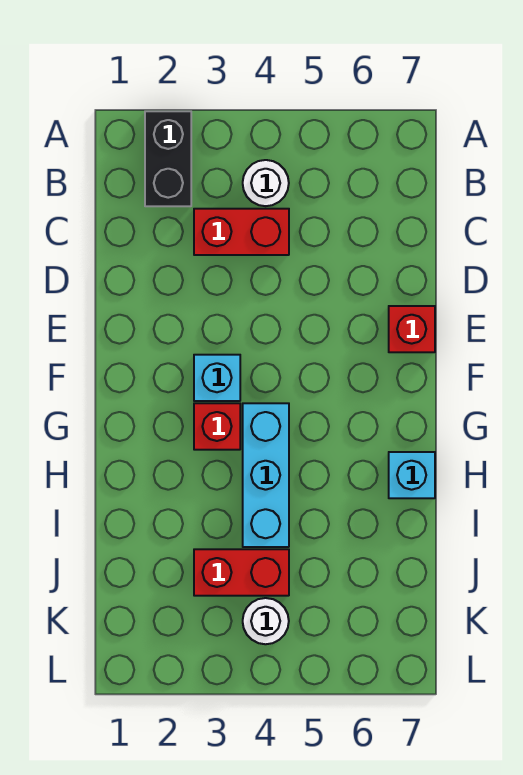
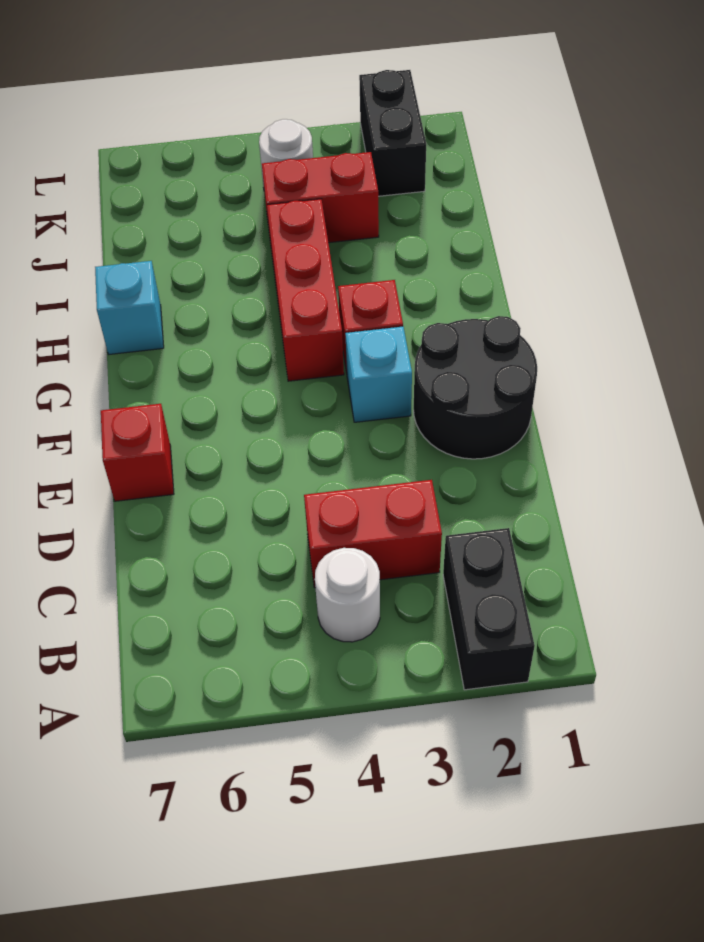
none -> black 2x2 round brick [414,316,537,459]
cyan 1x3 brick [243,403,289,547] -> red 1x3 brick [267,199,344,381]
none -> black 1x2 brick [359,70,426,196]

